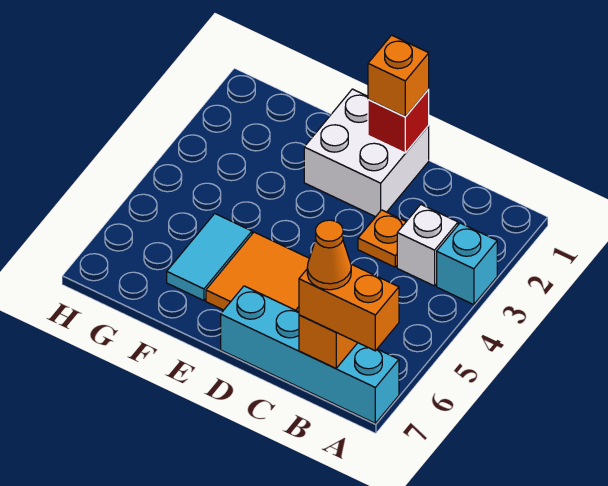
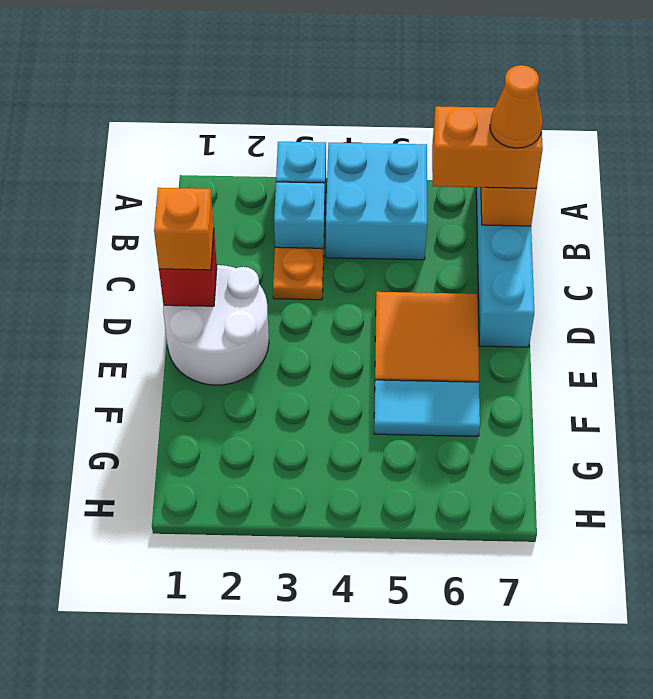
none -> cyan 2x2 brick [326,143,427,260]
orange 1x2 brick [299,264,399,351] -> orange 1x2 brick turned to [432,106,543,189]
white 1x1 brick [397,205,458,286] -> cyan 1x1 brick [274,182,325,257]
white 2x2 brick [304,89,429,217] -> white 2x2 round brick [163,265,269,385]

